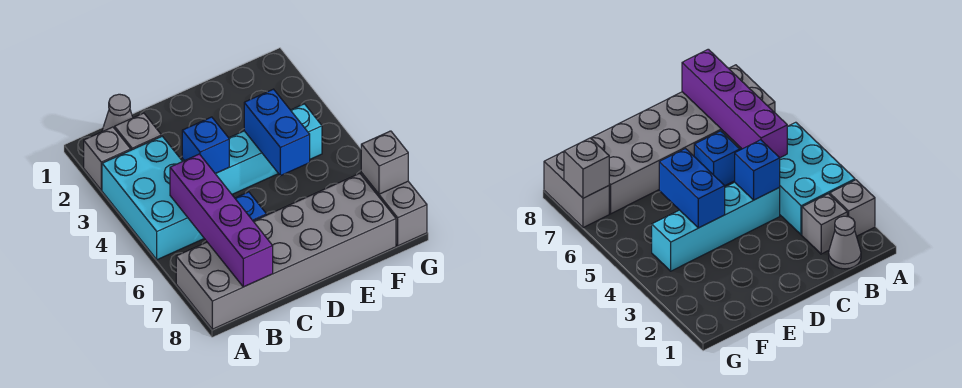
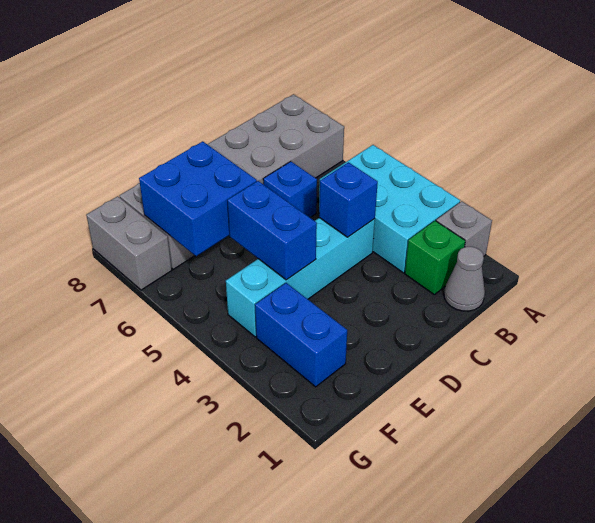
grey 1x1 brick [115,113,162,150] -> green 1x1 brick [405,221,465,295]
purple 1x4 brick [170,154,273,287] -> none
none -> blue 2x2 brick [139,141,257,256]
none -> blue 1x2 brick [255,283,347,387]
grey 1x1 brick [361,131,408,194] -> none

